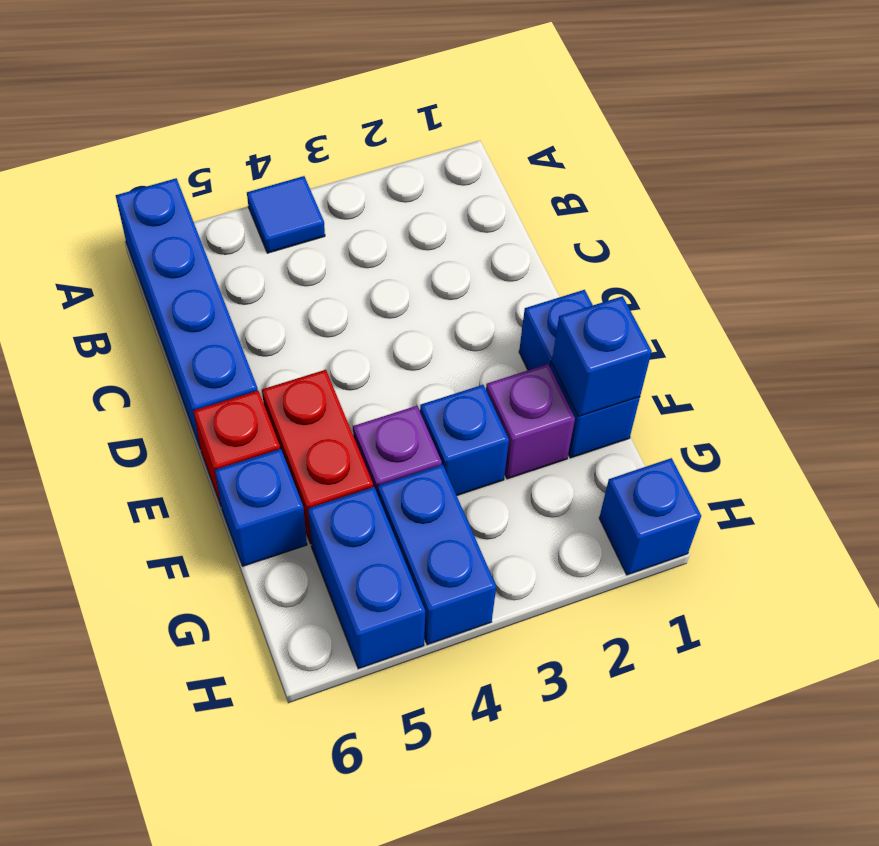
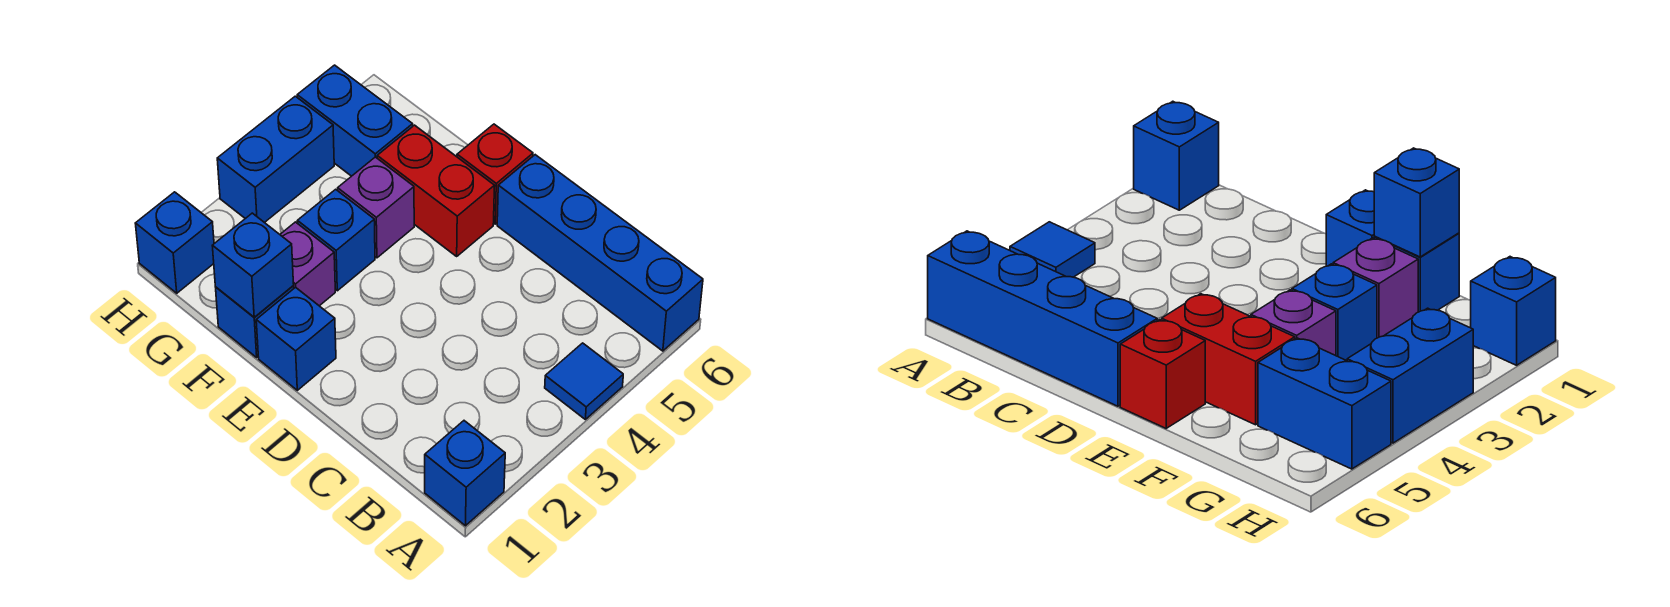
blue 1x1 brick [215,449,307,566] -> blue 1x1 brick moved to [425,421,505,526]
blue 1x2 brick [378,465,496,645] -> blue 1x2 brick turned to [217,96,334,223]

